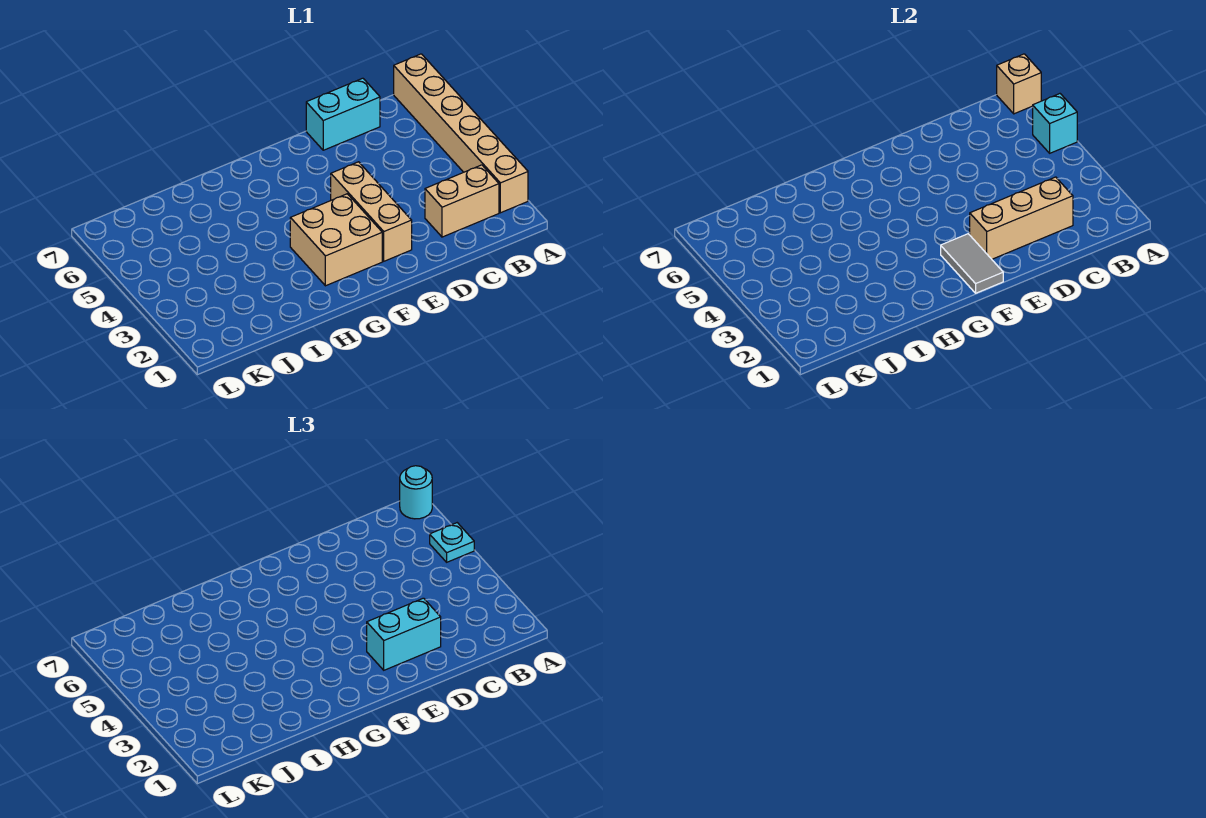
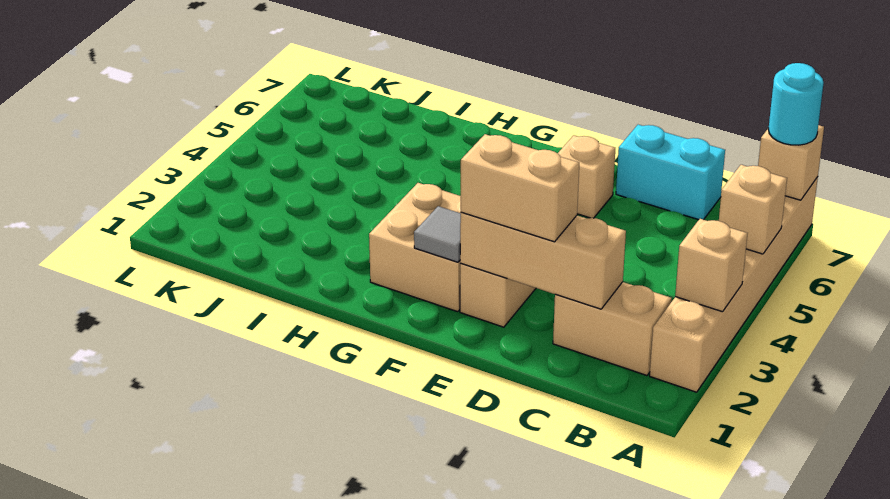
none -> tan 1x1 brick [675,219,747,312]
cyan 1x1 brick [1033,94,1077,153] -> tan 1x1 brick [719,165,787,254]
cyan 1x1 plate [430,523,474,562] -> none
cyan 1x2 brick [367,598,441,670] -> tan 1x2 brick [461,134,579,242]
none -> tan 1x1 brick [558,135,615,218]
grey 1x2 tile [941,234,1003,293] -> grey 1x1 tile [414,206,461,262]

